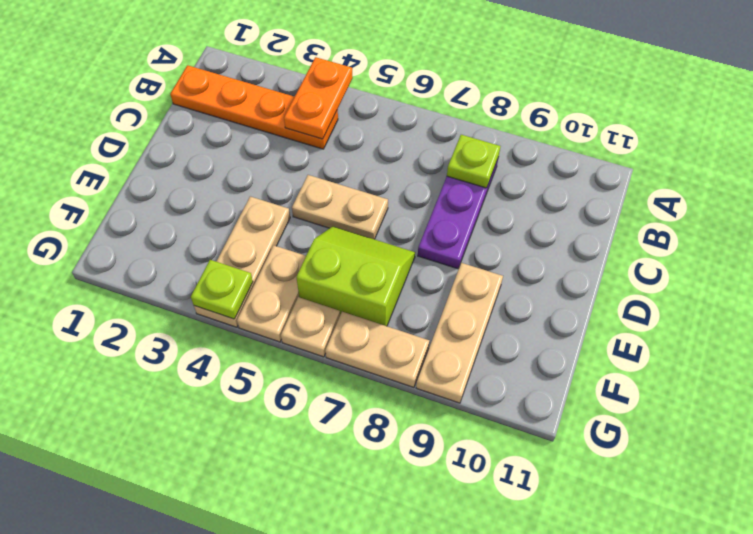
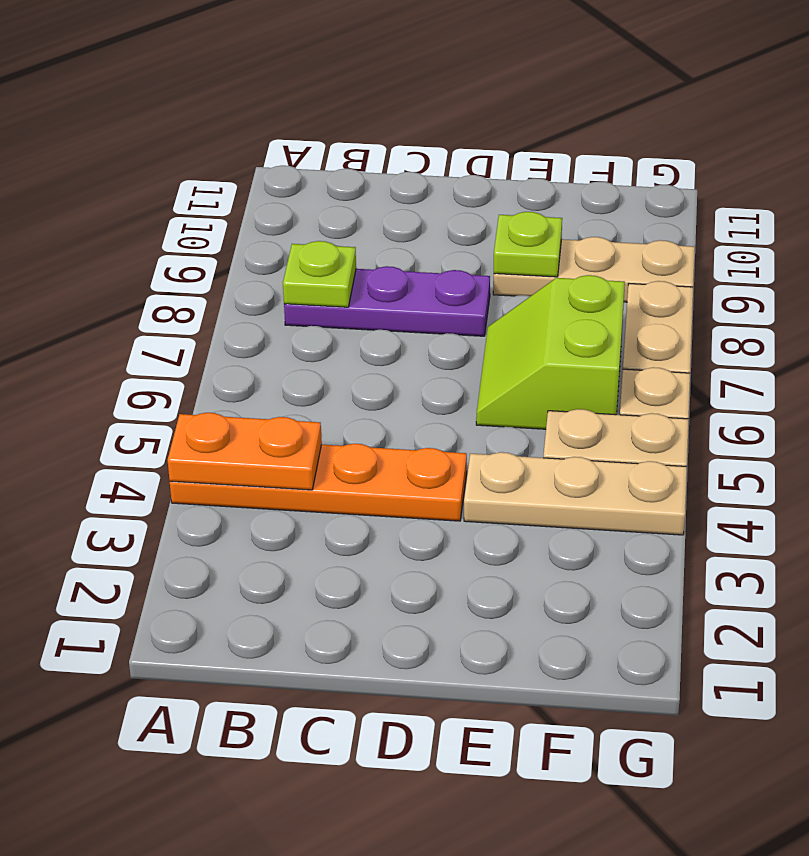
orange 1x4 plate [170,65,338,149] -> orange 1x4 plate turned to [170,444,467,521]
tan 1x2 plate [292,175,388,239] -> none
lime 1x1 plate [191,260,253,319] -> lime 1x1 plate moved to [494,212,562,277]

